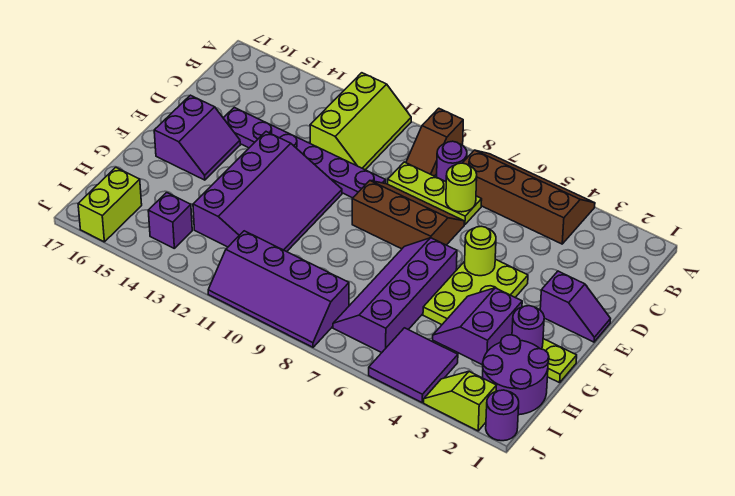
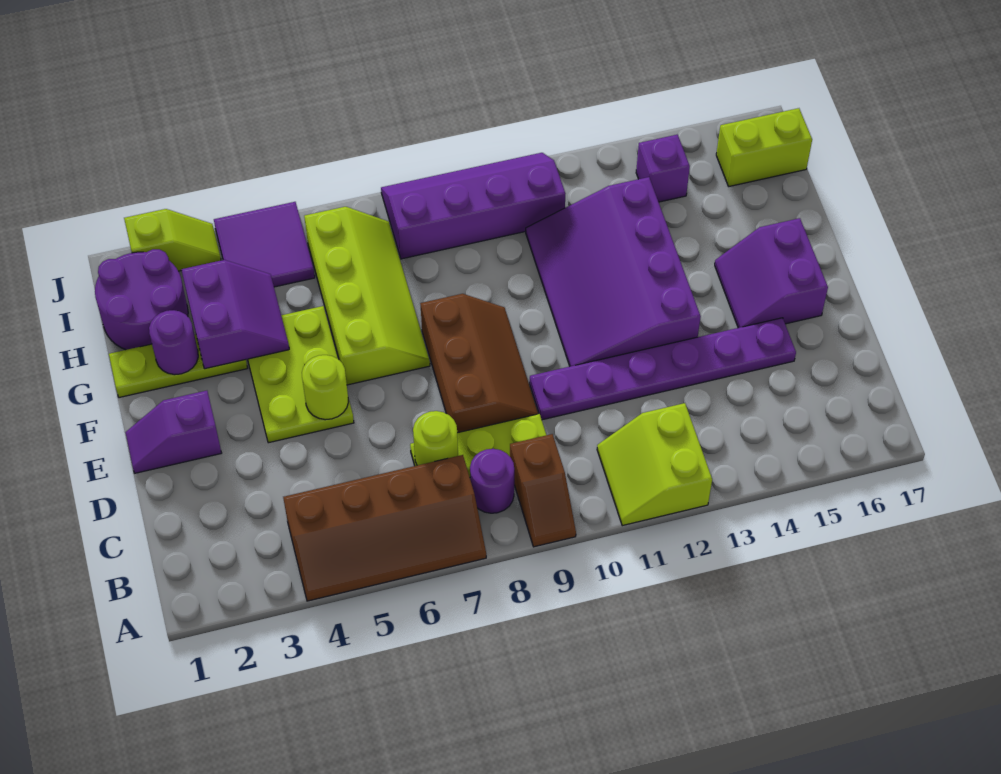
brown 1x2 slope [406,108,463,176] -> brown 1x2 slope turned to [510,434,576,547]
lime 2x3 slope [310,73,411,170] -> lime 2x2 slope [597,403,712,526]
brown 2x3 slope [352,181,464,249] -> brown 2x3 slope turned to [420,294,538,433]
purple 2x4 slope [333,238,457,353] -> lime 2x4 slope [304,207,430,385]
lime 1x2 brick [78,167,142,242] -> lime 1x2 brick turned to [716,108,812,186]
purple 1x1 round brick [486,390,519,441] -> none

